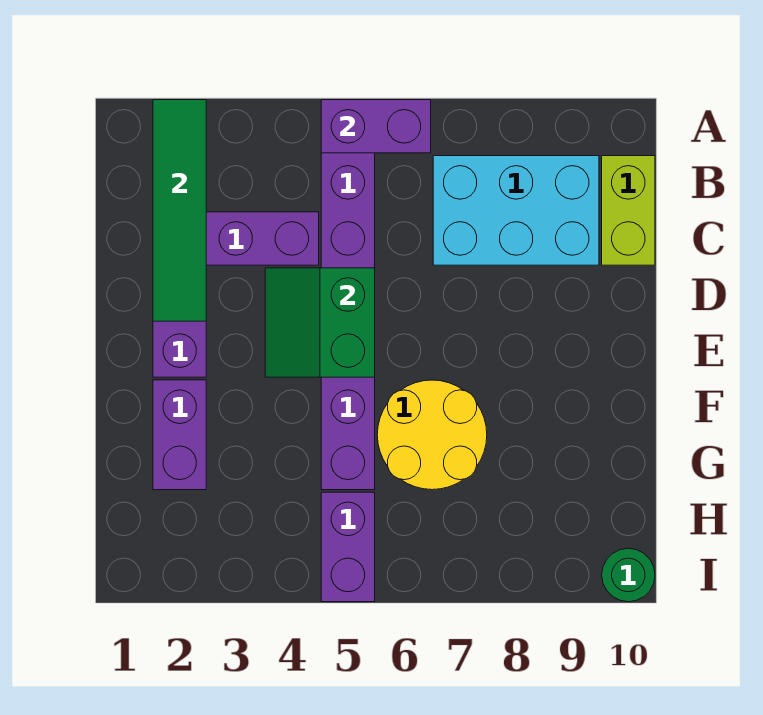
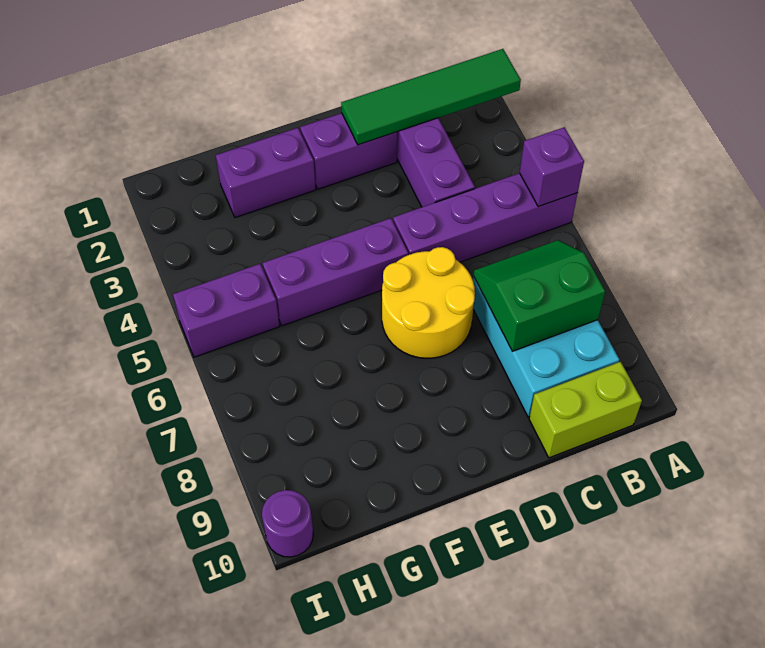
purple 1x2 brick [321,100,431,153] -> purple 1x1 brick [520,127,584,206]
green 2x2 slope [265,268,375,377] -> green 2x2 slope moved to [474,240,605,351]
yellow 2x2 round brick [377,380,487,490] -> yellow 2x2 round brick moved to [382,247,475,358]
green 1x1 round brick [602,548,655,602] -> purple 1x1 round brick [262,490,313,557]

